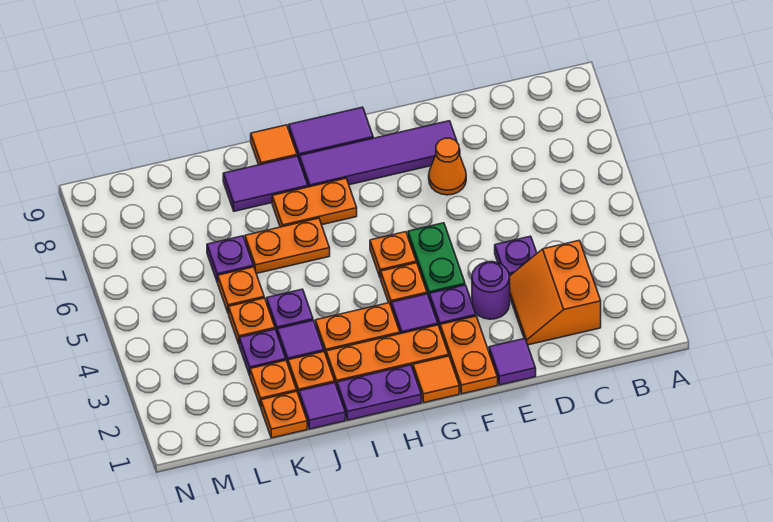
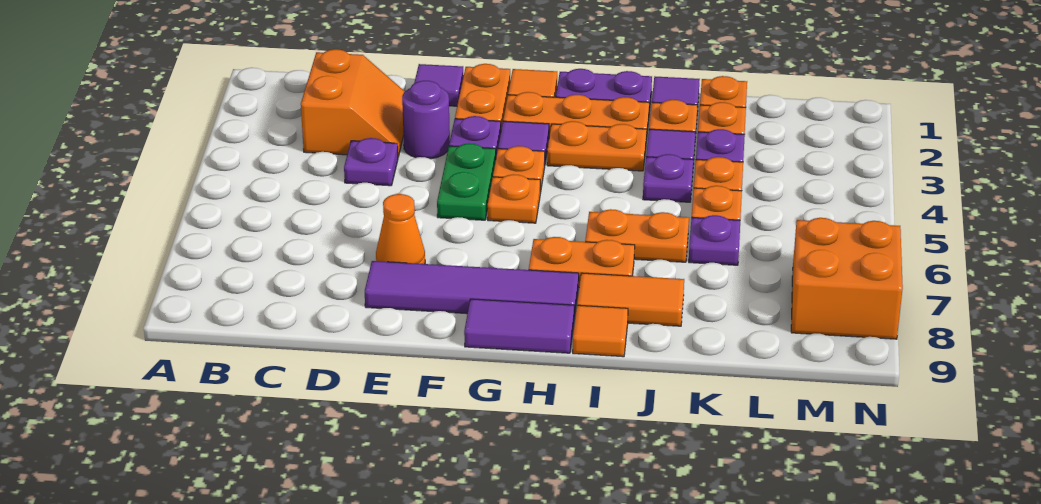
purple 1x2 tile [223,156,308,211] -> orange 1x2 tile [577,273,684,326]
none -> orange 2x2 brick [791,218,903,339]

